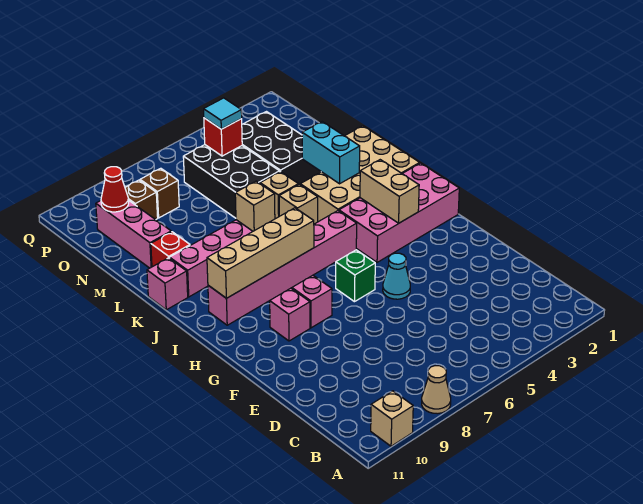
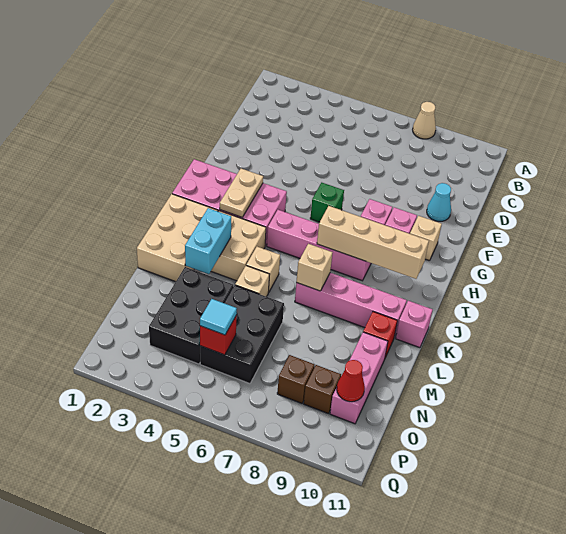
tan 1x1 brick [371,391,413,446] -> tan 1x1 brick moved to [410,216,442,261]
cyan 1x1 cone [383,253,410,299] -> cyan 1x1 cone moved to [427,183,451,221]
tan 1x2 brick [360,160,419,223] -> tan 1x2 plate [220,169,263,217]
pink 1x6 brick [208,211,357,325] -> pink 1x4 brick [267,210,371,281]

